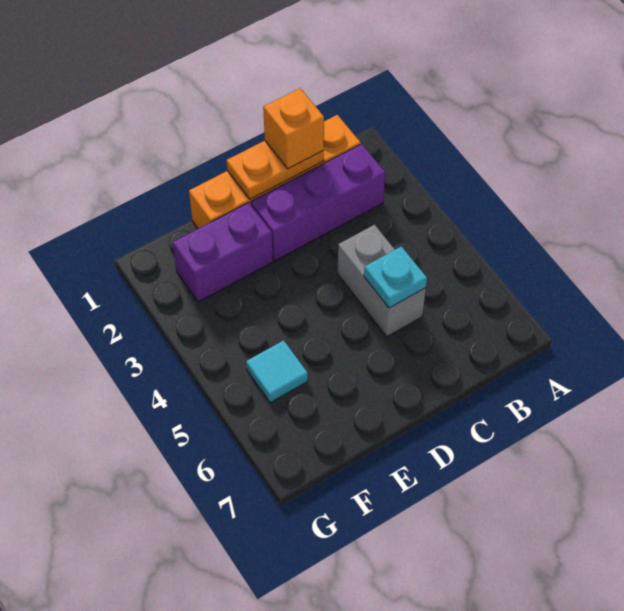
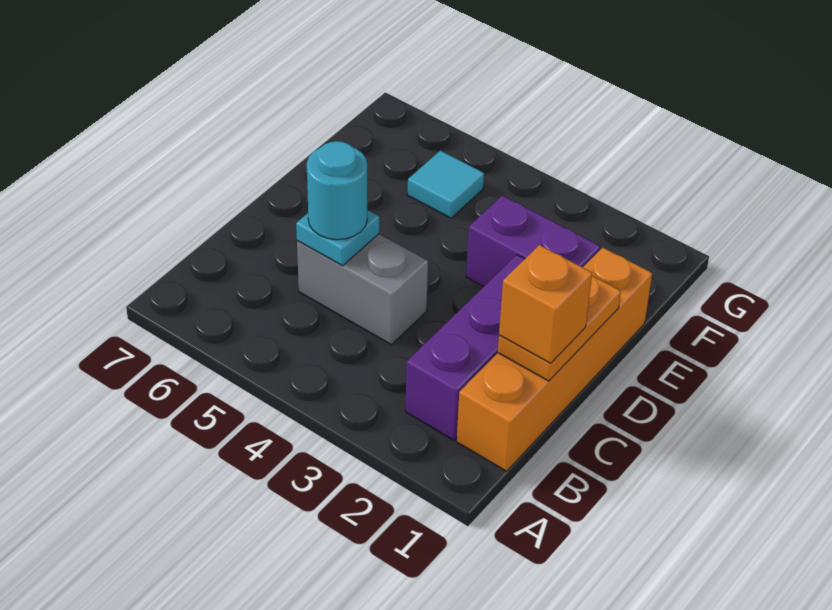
none -> cyan 1x1 round brick [307,141,367,240]
purple 1x2 brick [173,203,273,302] -> purple 1x2 brick turned to [466,195,600,287]

